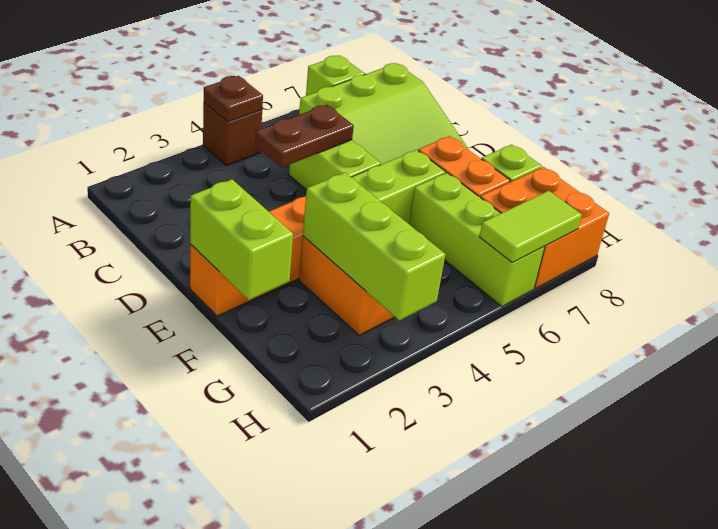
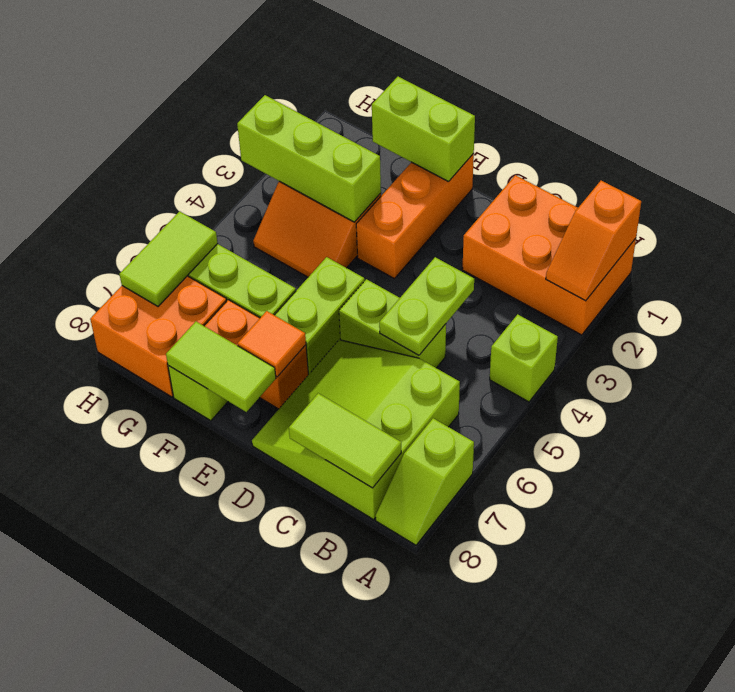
none -> orange 2x3 brick [462,175,636,335]
none -> orange 1x2 slope [546,181,641,301]
brown 1x1 brick [203,103,262,166] -> lime 1x1 brick [490,314,558,402]
brown 1x1 plate [204,76,263,122] -> none
none -> lime 1x2 tile [289,393,401,488]
brown 1x2 plate [255,105,354,167] -> lime 1x2 plate [379,257,474,355]
none -> orange 1x1 tile [238,311,306,377]
none -> lime 1x2 tile [166,322,276,412]

